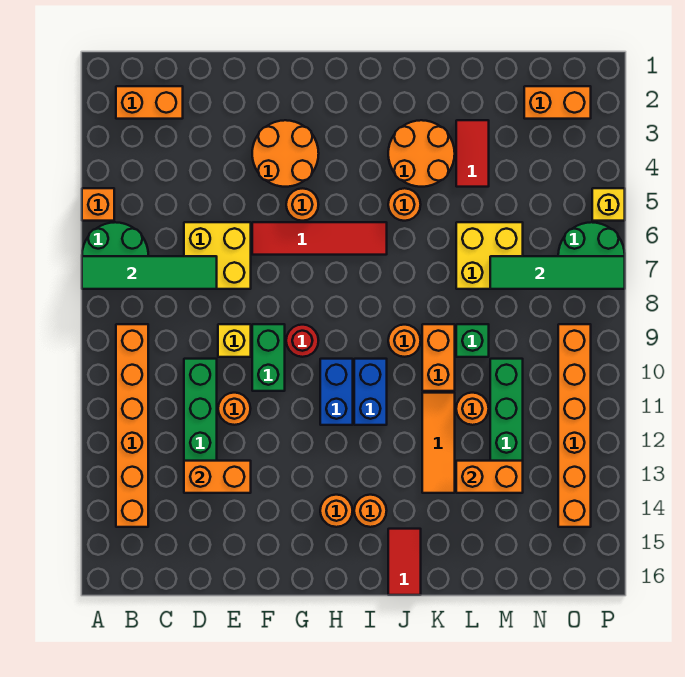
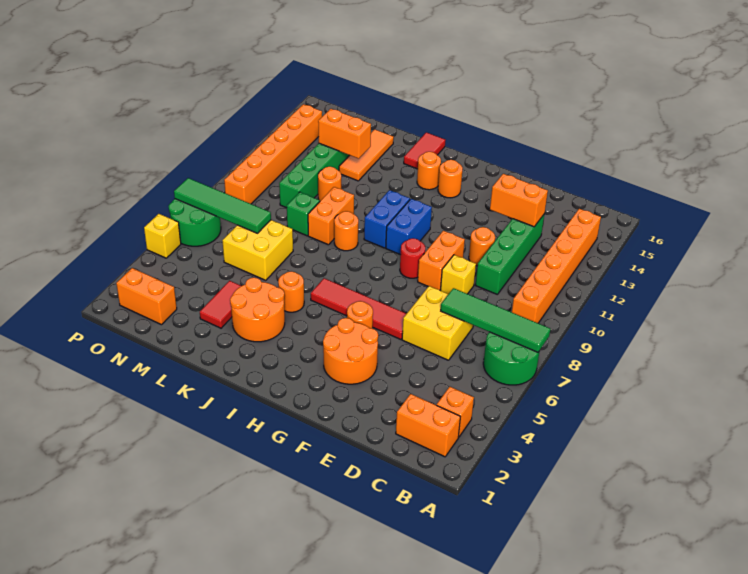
orange 1x1 brick [82,188,114,221] -> orange 1x1 brick moved to [437,387,474,437]
green 1x2 brick [252,324,285,391] -> orange 1x2 brick [418,231,465,290]
orange 1x3 tile [422,393,455,493] -> orange 1x3 tile moved to [339,129,394,181]

